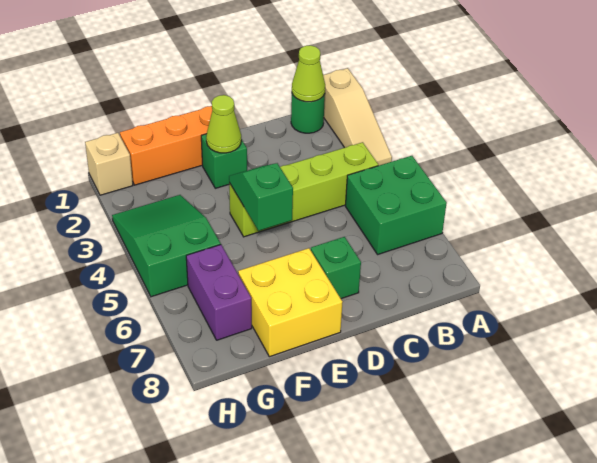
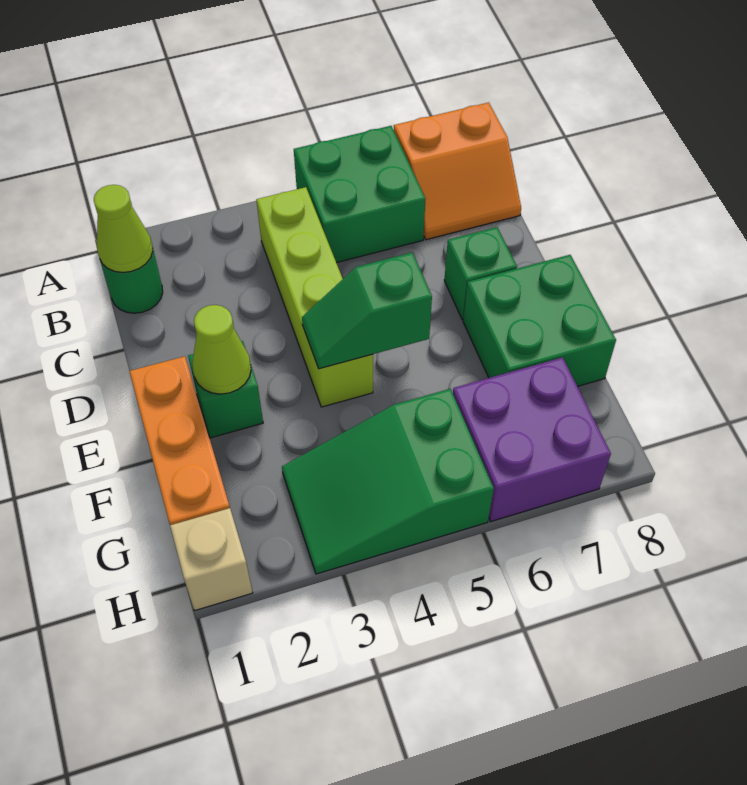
tan 1x3 slope [323,68,392,166] -> none
none -> orange 2x2 slope [394,103,521,240]
yellow 2x2 brick [238,248,343,357] -> green 2x2 brick [463,255,616,386]
purple 1x2 brick [186,245,252,340] -> purple 2x2 brick [453,358,611,521]

